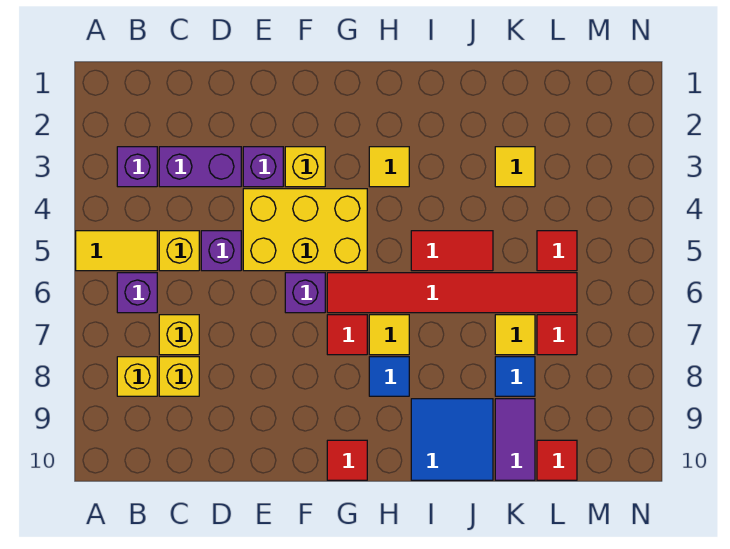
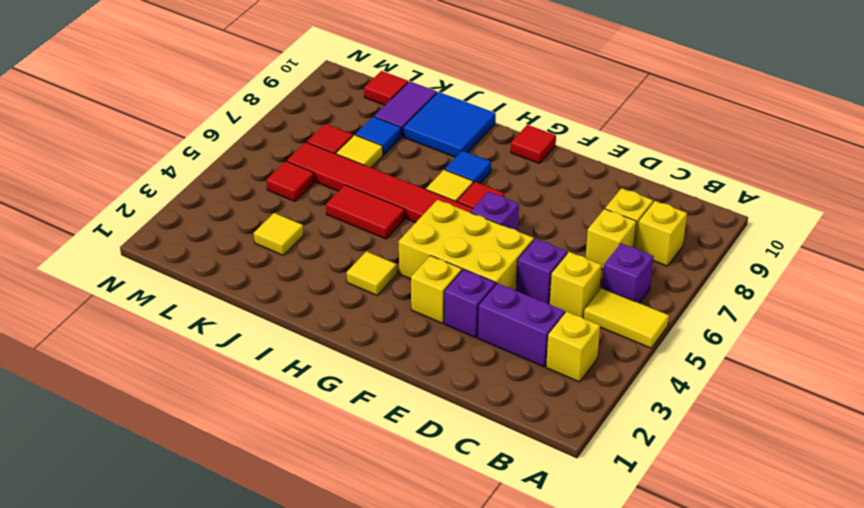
purple 1x1 brick [117,147,157,187] -> yellow 1x1 brick [546,312,600,382]

